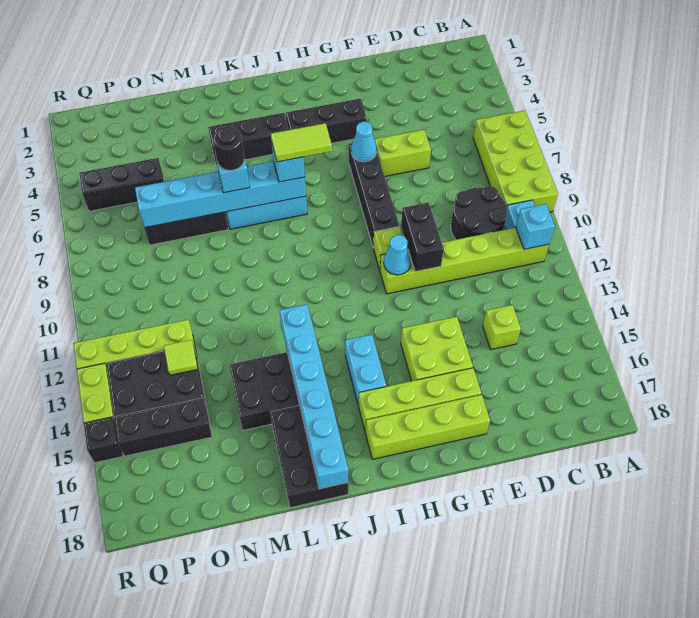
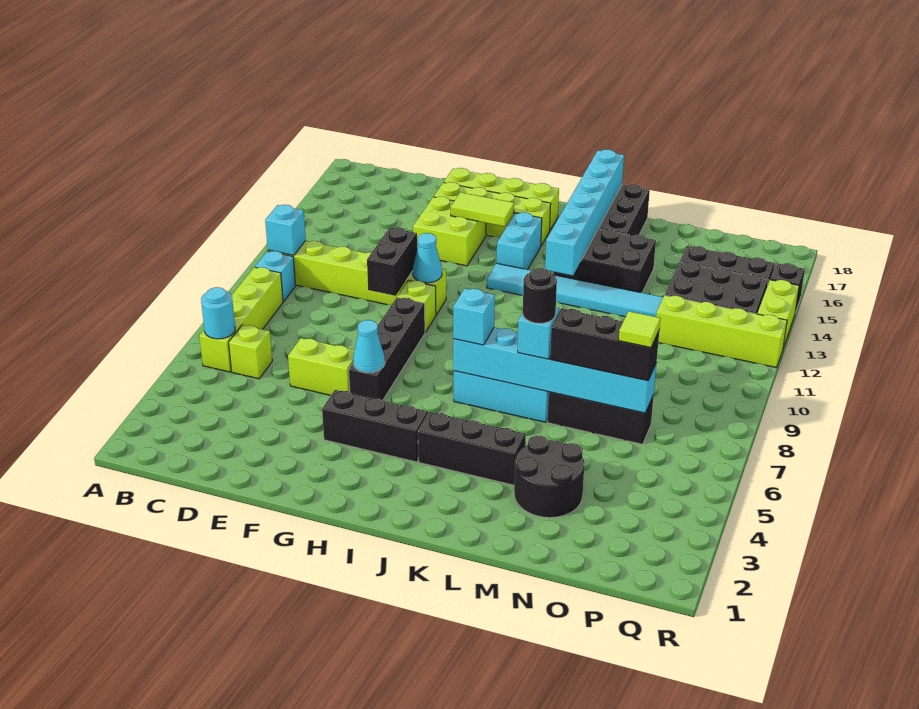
lime 2x4 brick [473,110,558,212] -> lime 1x4 brick [199,267,283,372]
none -> cyan 1x1 round brick [201,287,235,339]
black 2x2 round brick [451,186,507,240] -> black 2x2 round brick moved to [514,436,584,518]
lime 1x1 brick [483,305,521,349] -> lime 1x1 brick moved to [229,325,272,379]
lime 1x2 tile [271,123,332,162] -> lime 1x2 tile moved to [451,192,514,226]
none -> cyan 1x6 tile [487,263,663,317]
black 1x3 brick [79,158,164,211] -> black 1x3 brick moved to [550,309,659,381]
lime 1x1 tile [164,340,198,375] -> lime 1x1 tile moved to [619,311,661,348]

